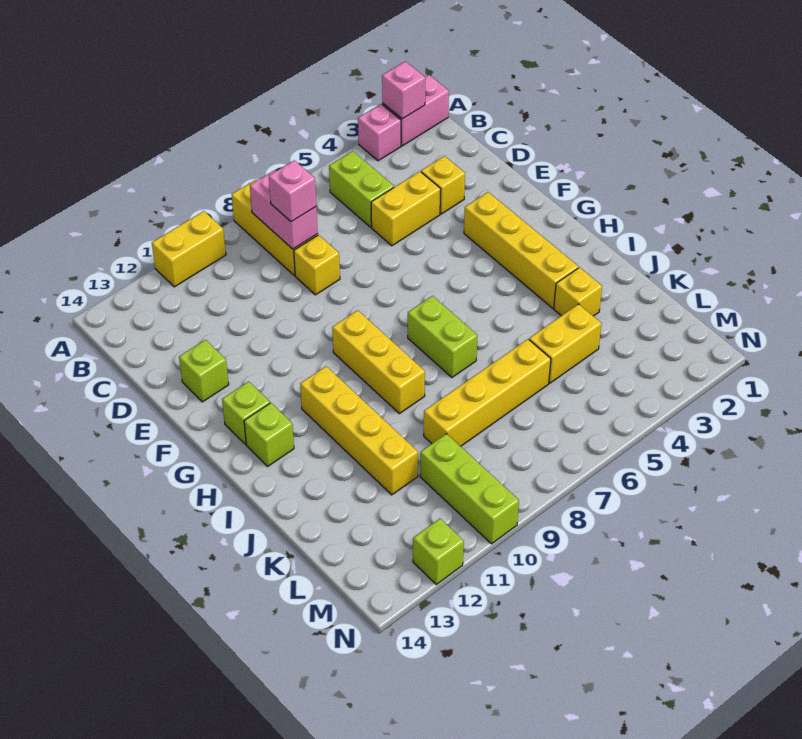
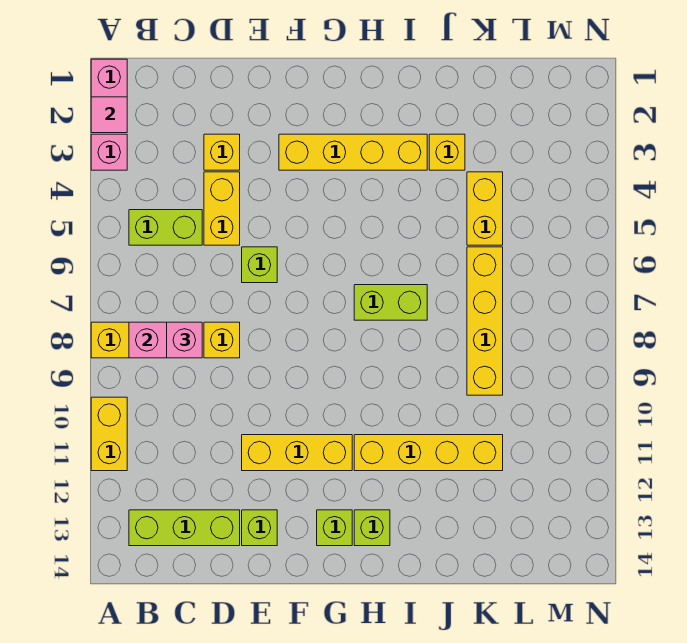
pink 1x1 brick [382,61,425,119] -> pink 1x1 tile [91,97,127,133]
yellow 1x3 brick [332,310,425,414] -> yellow 1x3 brick moved to [242,435,352,471]
lime 1x3 brick [420,434,519,544] -> lime 1x3 brick moved to [129,510,240,546]
lime 1x1 brick [413,519,464,584] -> lime 1x1 brick moved to [242,247,277,283]

